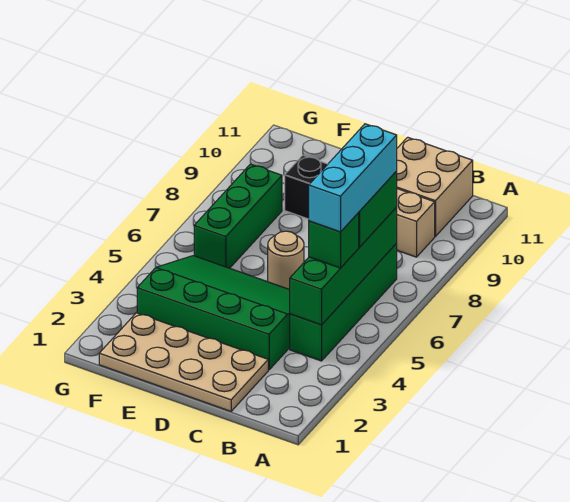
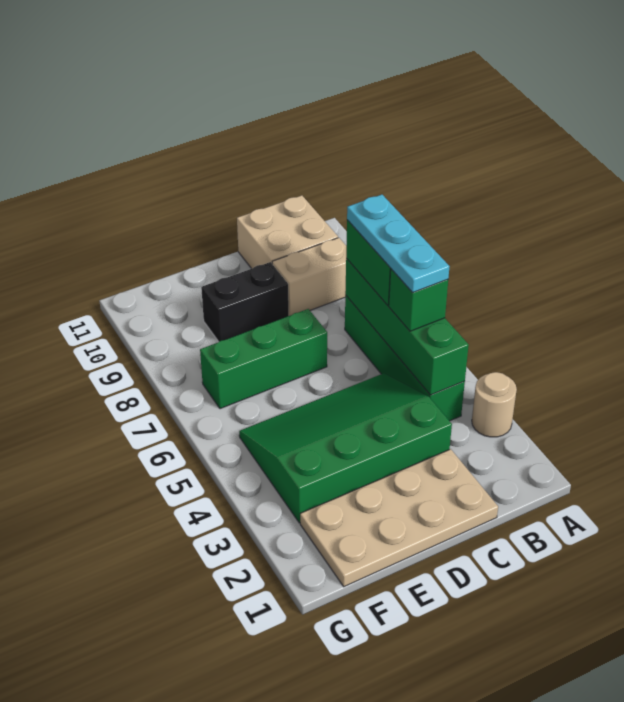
cyan 1x3 brick [309,124,397,232] -> cyan 1x3 plate [347,195,450,293]
tan 1x1 round brick [268,231,304,290] -> tan 1x1 round brick moved to [472,372,517,437]
green 1x3 brick [194,164,282,268] -> green 1x3 brick turned to [200,309,327,409]

